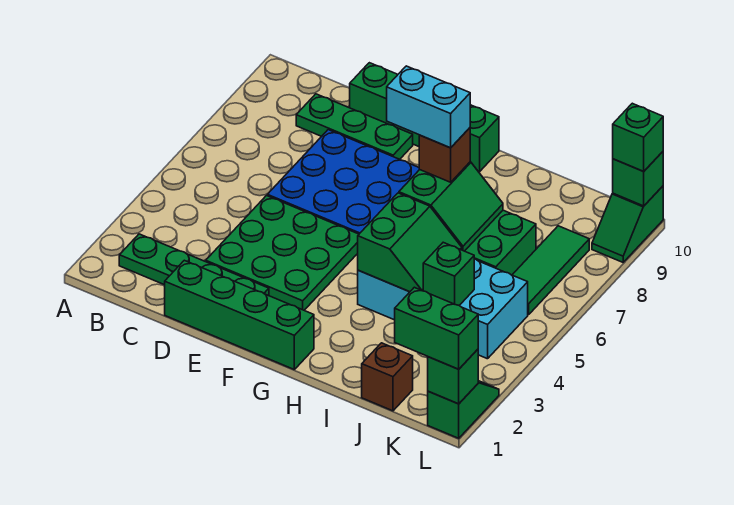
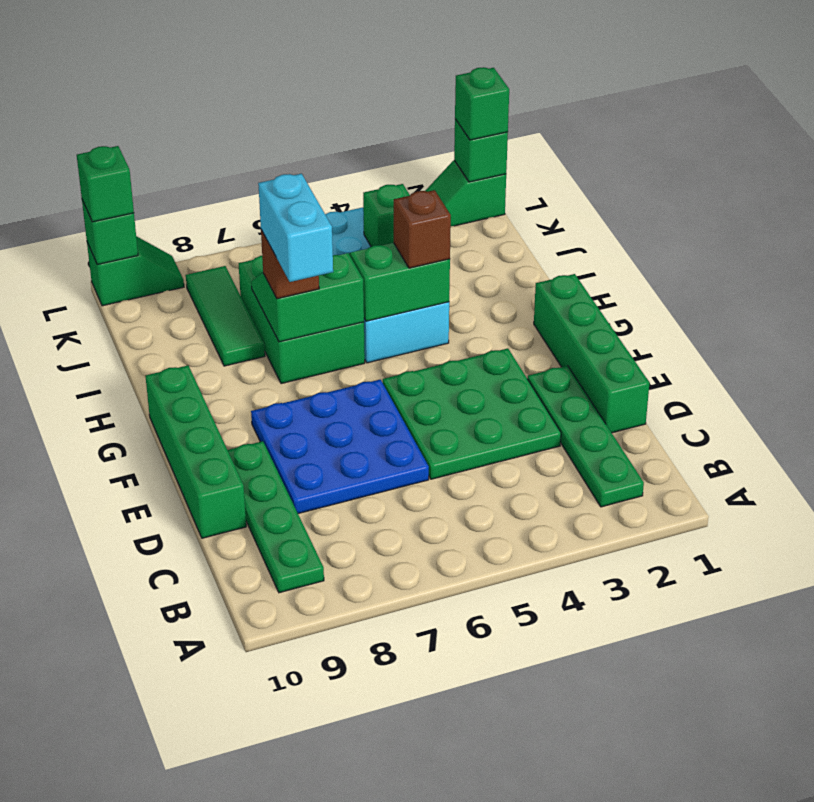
green 1x3 plate [296,94,413,159] -> green 1x4 plate [228,441,324,593]
brown 1x1 brick [362,343,413,411] -> brown 1x1 brick moved to [394,190,451,268]
green 1x2 brick [395,287,478,369] -> green 1x1 brick [455,67,509,140]
green 1x3 tile [513,226,589,315] -> green 1x3 tile turned to [186,266,265,366]

